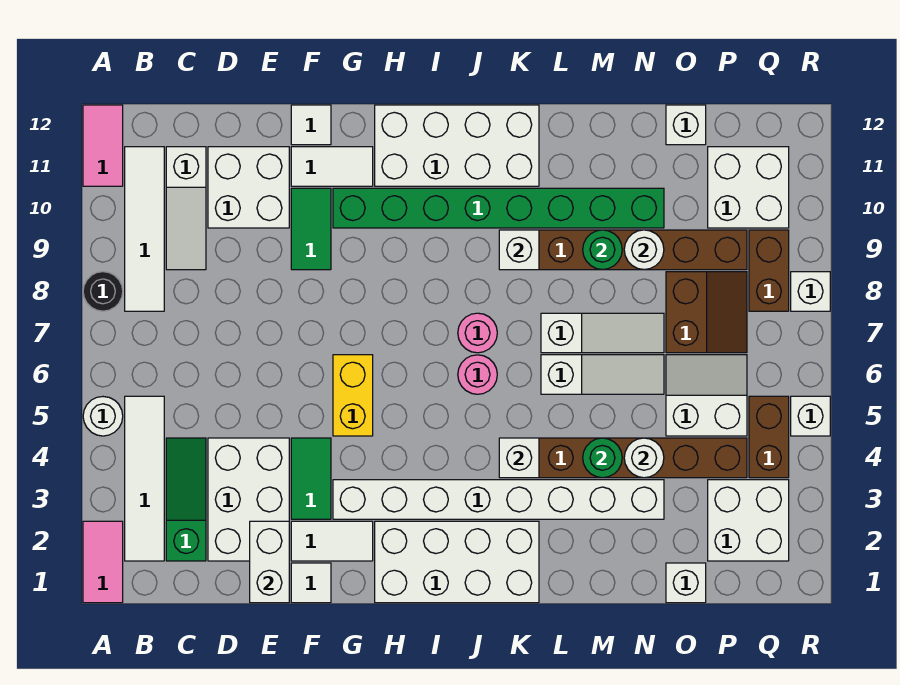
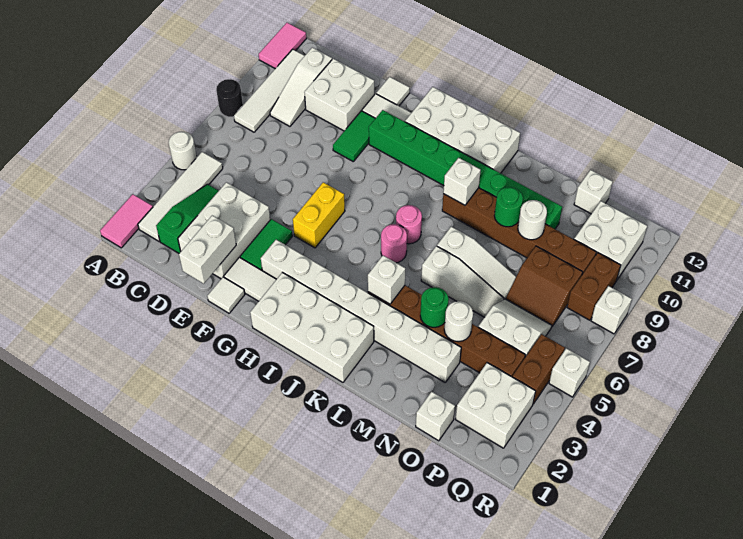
brown 2x2 slope [666,272,747,353] -> brown 2x2 slope turned to [506,246,583,326]

